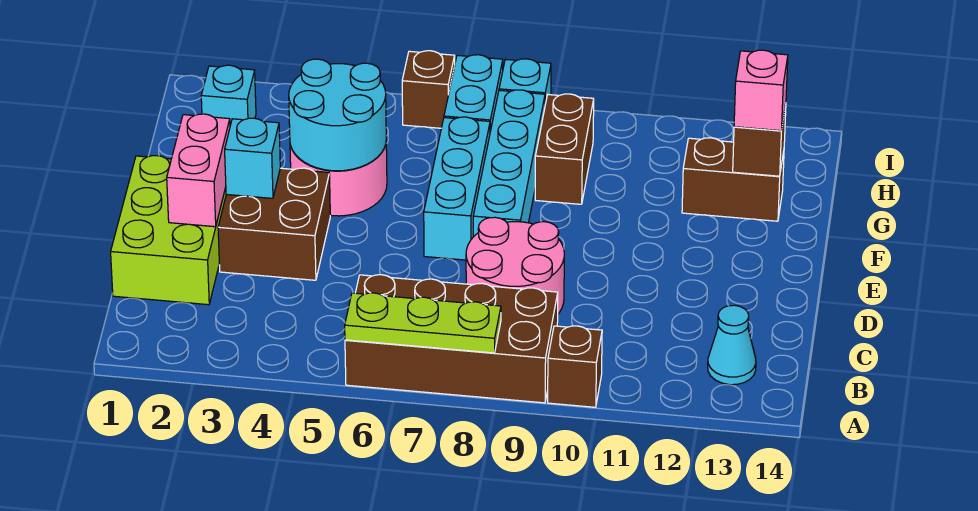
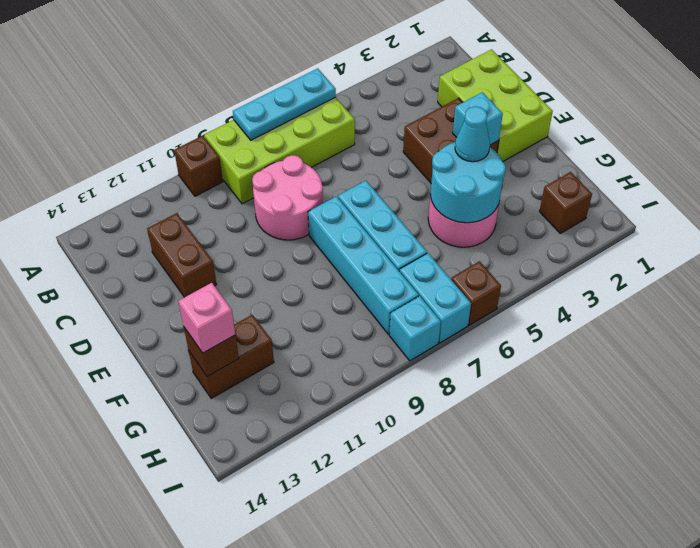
brown 2x4 brick [345,275,558,403] -> lime 2x4 brick [204,97,355,204]
lime 1x3 plate [345,293,501,353] -> cyan 1x3 plate [233,68,336,140]
cyan 1x1 cone [708,305,756,385] -> cyan 1x1 cone moved to [455,107,490,162]
pink 1x2 brick [167,114,230,227] -> none
brown 1x2 brick [535,94,594,204] -> brown 1x2 brick moved to [147,213,217,297]
cyan 1x1 brick [201,65,256,125] -> brown 1x1 brick [539,172,592,233]

